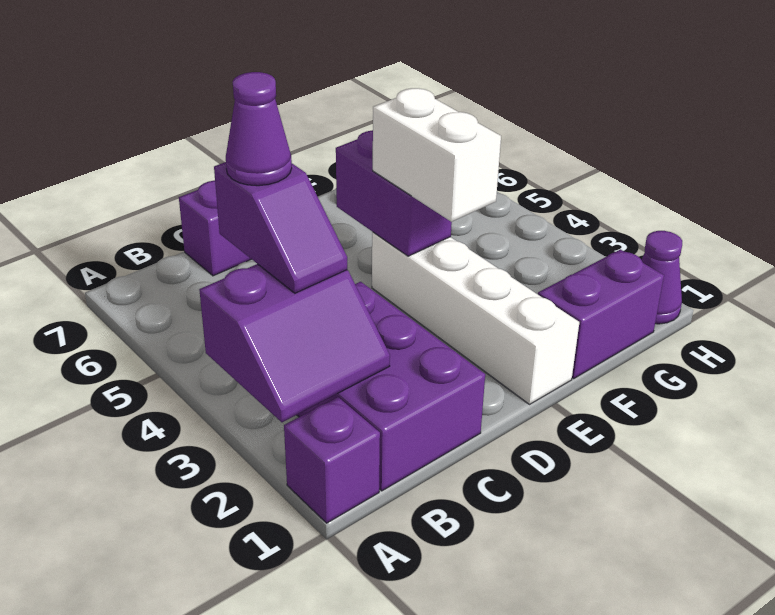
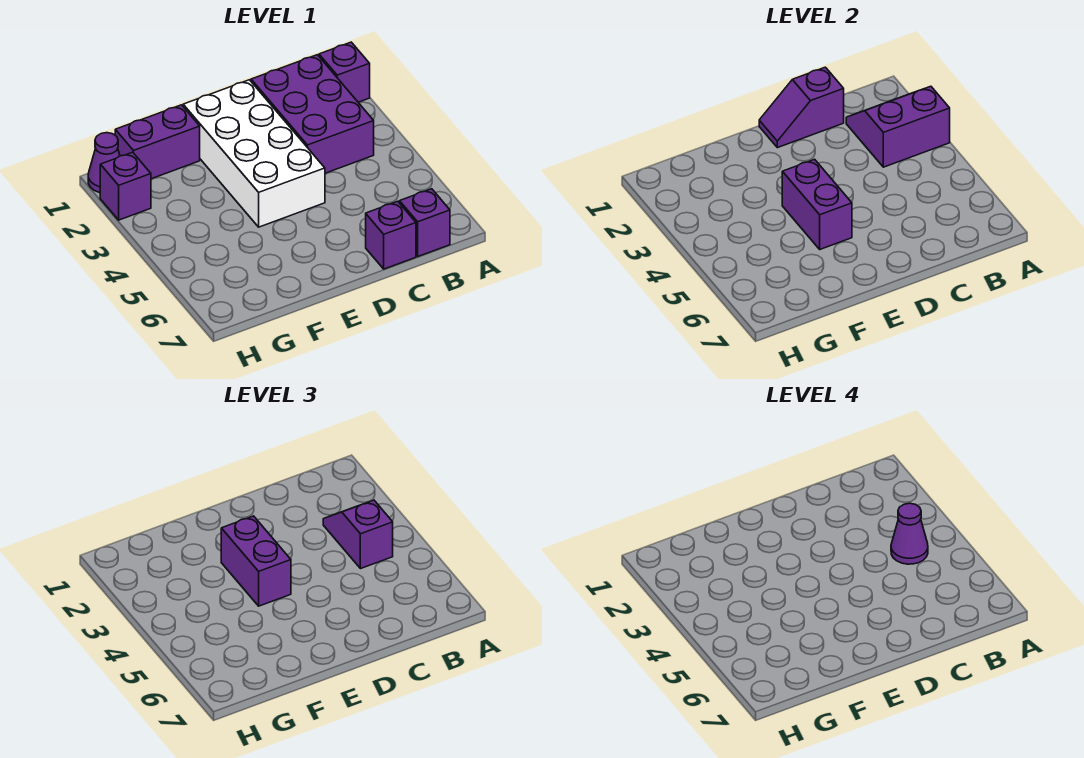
none -> purple 1x1 brick [399,189,450,256]
none -> purple 1x2 slope [759,67,844,148]
white 1x4 brick [372,232,579,404] -> white 2x4 brick [183,80,325,227]
white 1x2 brick [373,88,501,222] -> purple 1x2 brick [221,516,291,606]
none -> purple 1x1 brick [100,152,151,220]

